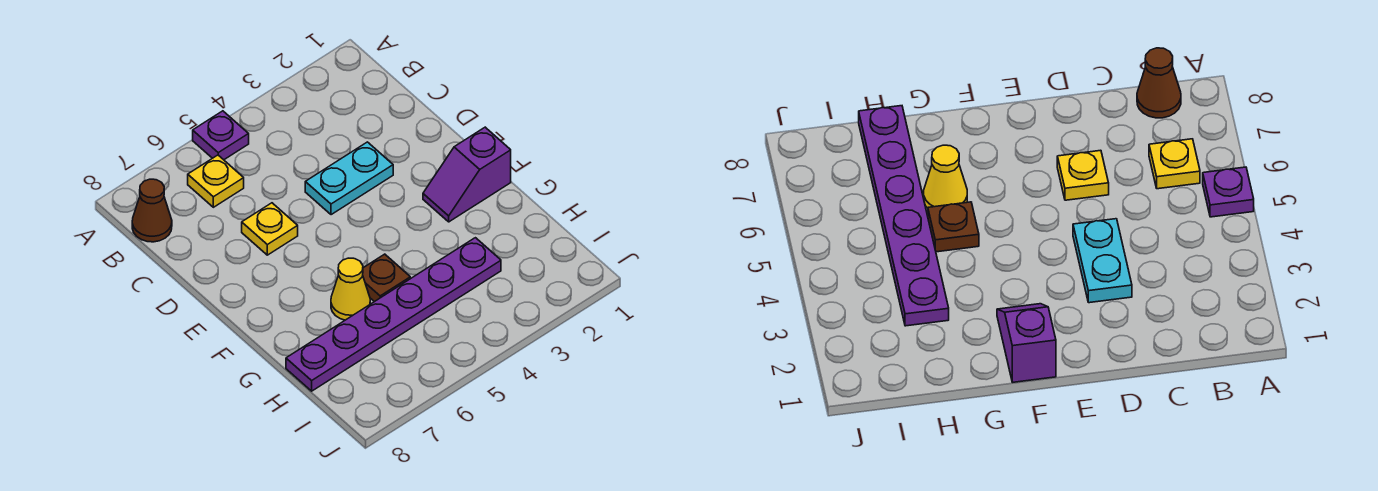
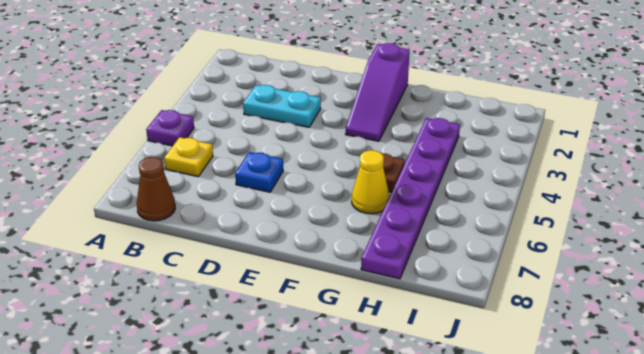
cyan 1x2 plate [305,142,393,215] -> cyan 1x2 plate turned to [243,85,321,127]
yellow 1x1 plate [242,203,298,255] -> blue 1x1 plate [235,152,283,192]
purple 1x2 slope [423,127,511,222] -> purple 1x3 slope [346,43,410,141]

